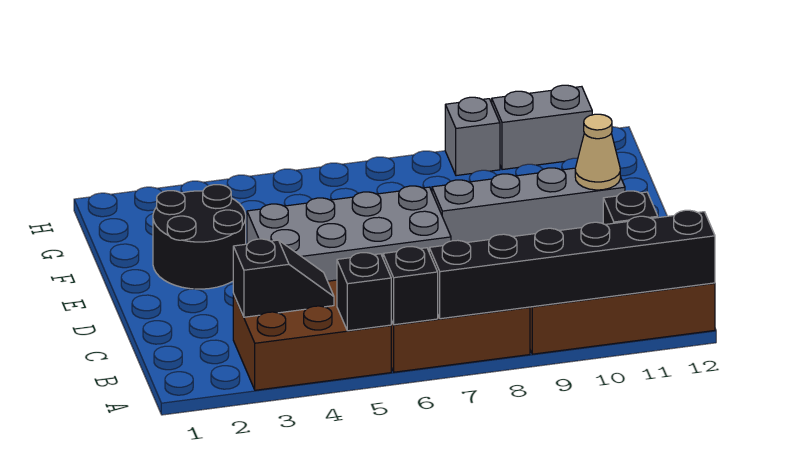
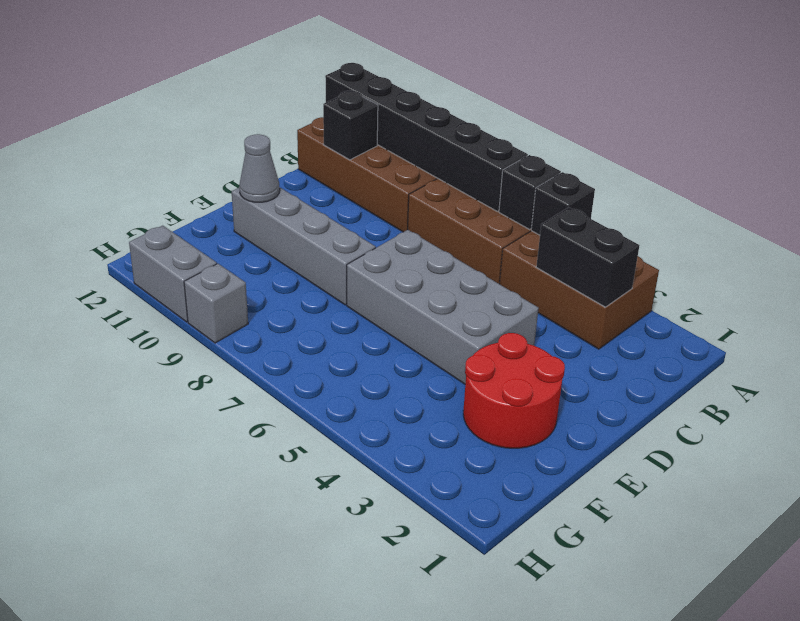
black 1x2 slope [233,239,334,317] -> black 1x2 brick [536,207,640,307]
black 2x2 round brick [153,185,246,289] -> red 2x2 round brick [463,333,565,448]
tan 1x1 cone [575,114,620,190] -> grey 1x1 cone [239,134,280,202]

